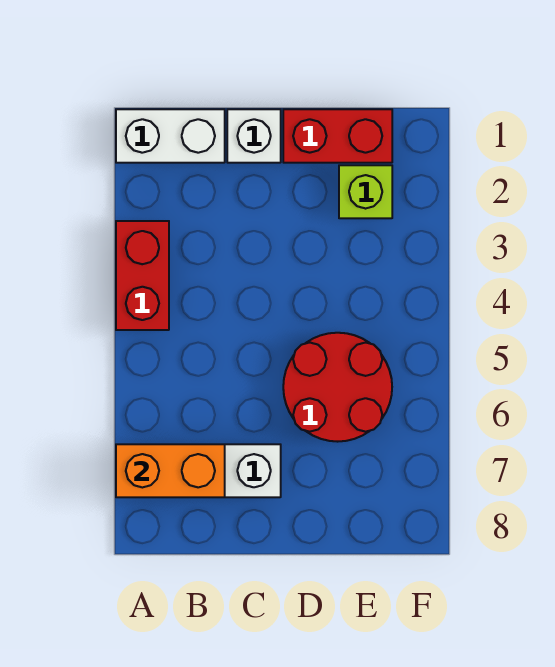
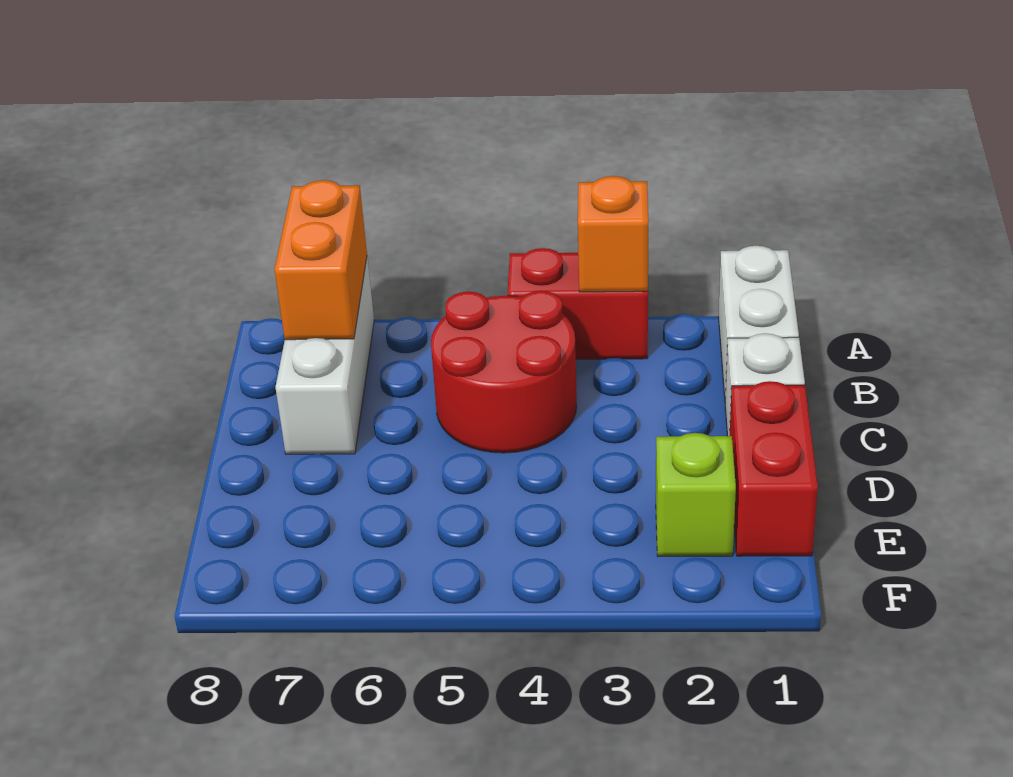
none -> orange 1x1 brick [578,176,648,292]
red 2x2 round brick [283,333,392,442] -> red 2x2 round brick moved to [431,291,577,453]

